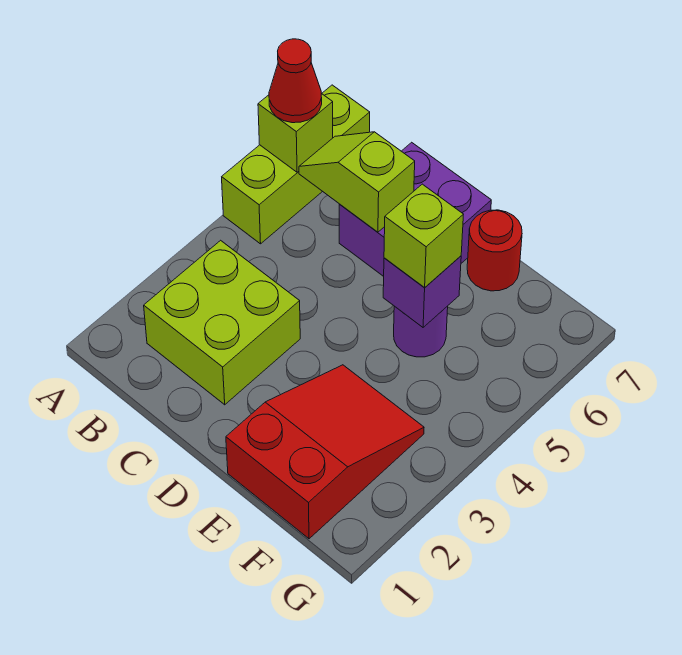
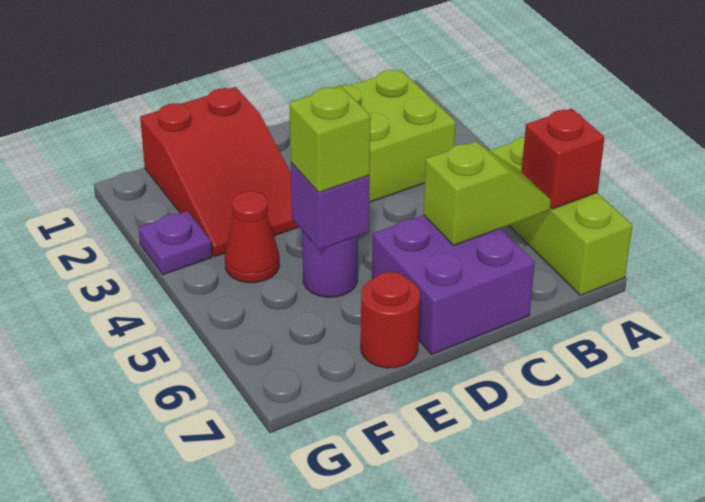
lime 1x1 brick [258,93,333,172] -> red 1x1 brick [522,108,604,209]
red 1x1 cone [269,39,322,123] -> red 1x1 cone moved to [225,191,279,283]
none -> purple 1x1 plate [139,211,212,275]

